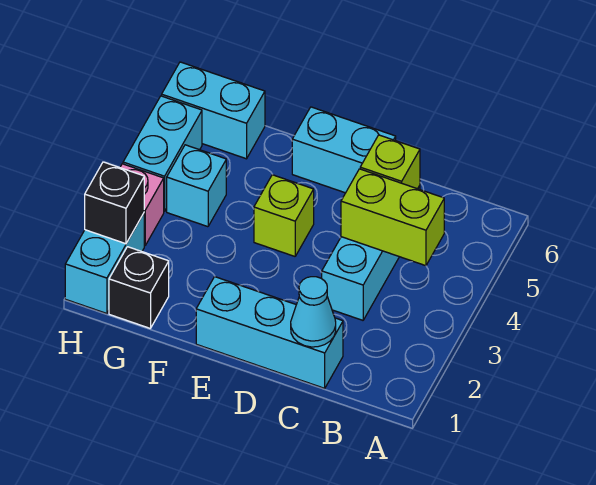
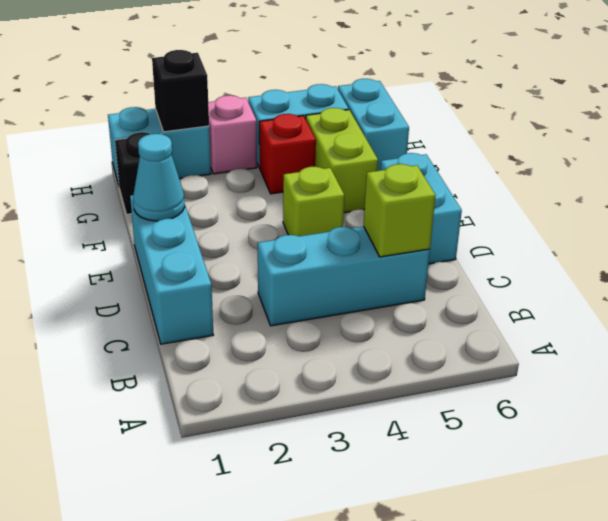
lime 1x2 brick [341,169,444,266] -> lime 1x2 brick moved to [306,108,378,213]
cyan 1x1 cone [291,277,336,347] -> cyan 1x1 cone moved to [133,134,185,221]
cyan 1x1 brick [167,145,226,227] -> red 1x1 brick [259,114,316,194]

